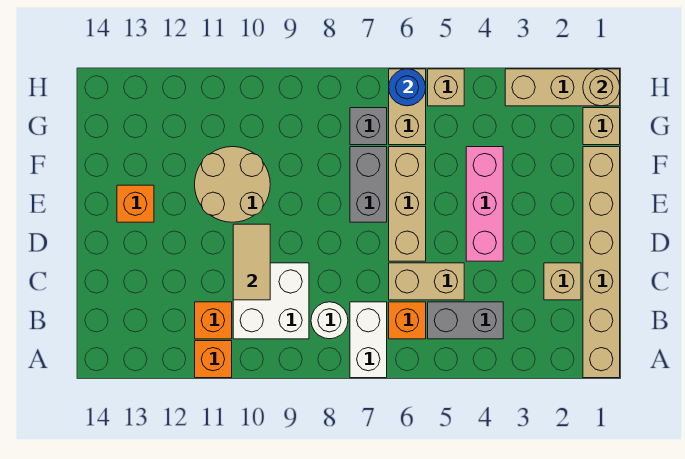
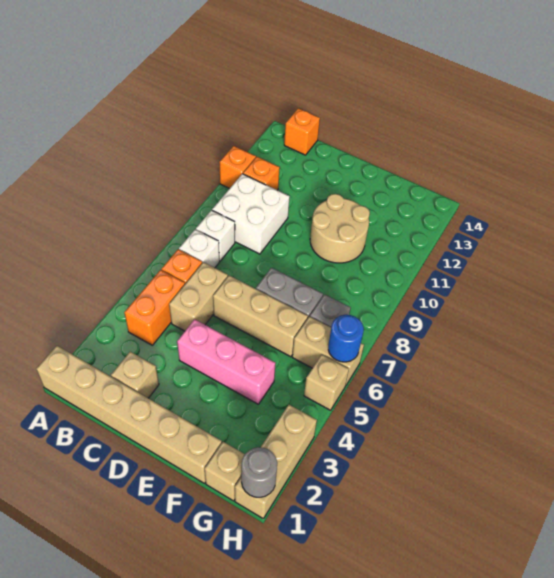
white 1x2 brick [350,302,387,378] -> white 1x1 brick [179,229,219,268]
grey 1x2 brick [428,302,503,339] -> orange 1x2 brick [124,270,185,345]
white 1x1 round brick [311,302,348,339] -> white 1x1 brick [196,210,235,261]
tan 1x2 tile [233,224,270,300] -> none
orange 1x1 brick [117,185,154,222] -> orange 1x1 brick moved to [284,108,320,155]
tan 1x1 round brick [583,69,620,106] -> grey 1x1 round brick [241,447,277,497]

